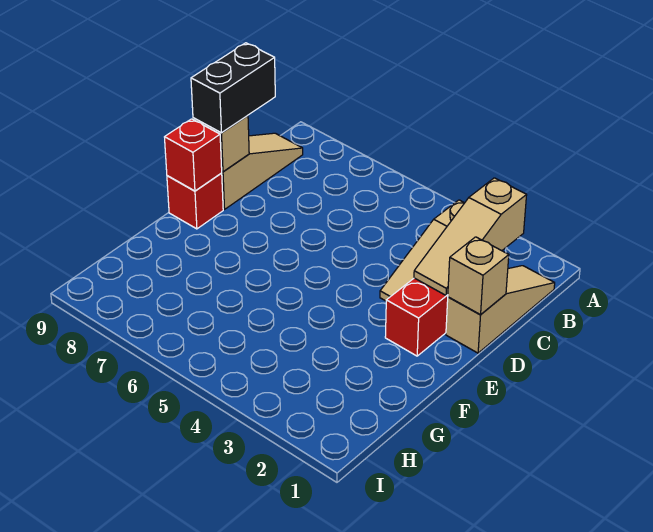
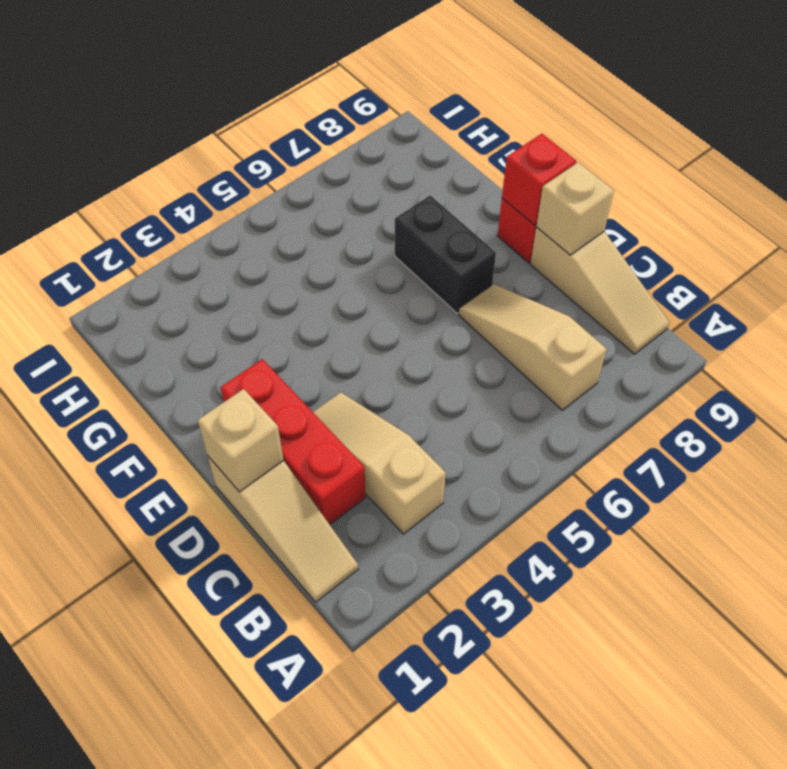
tan 1x3 slope [414,178,527,295] -> tan 1x3 slope moved to [459,284,607,410]
black 1x2 brick [191,43,275,133] -> black 1x2 brick moved to [395,195,496,313]

